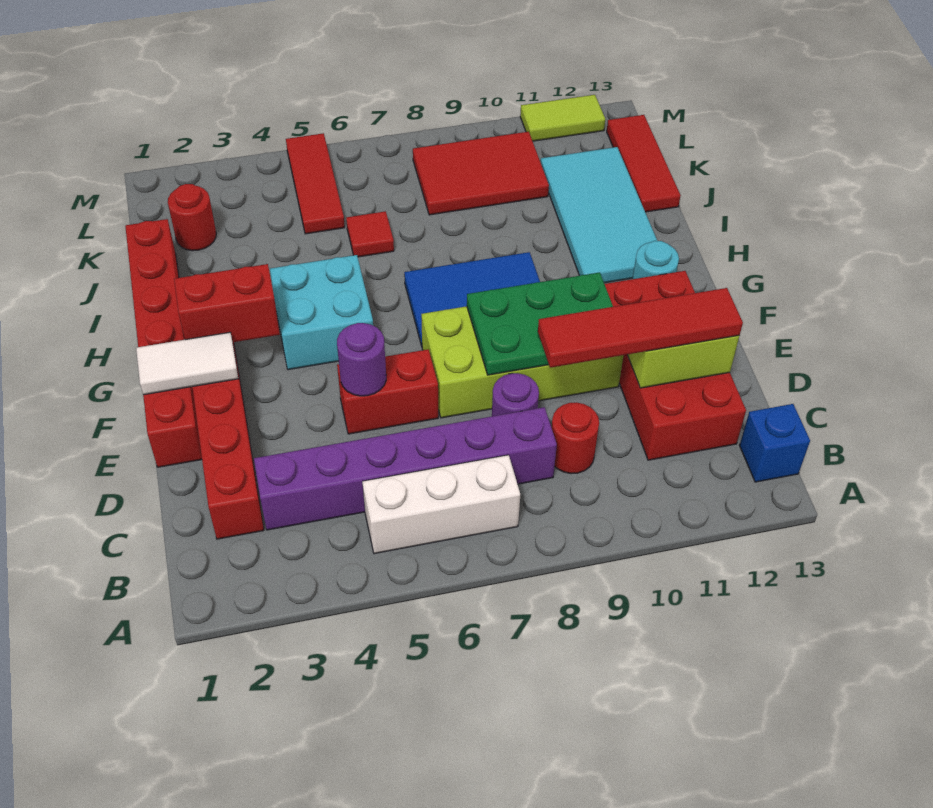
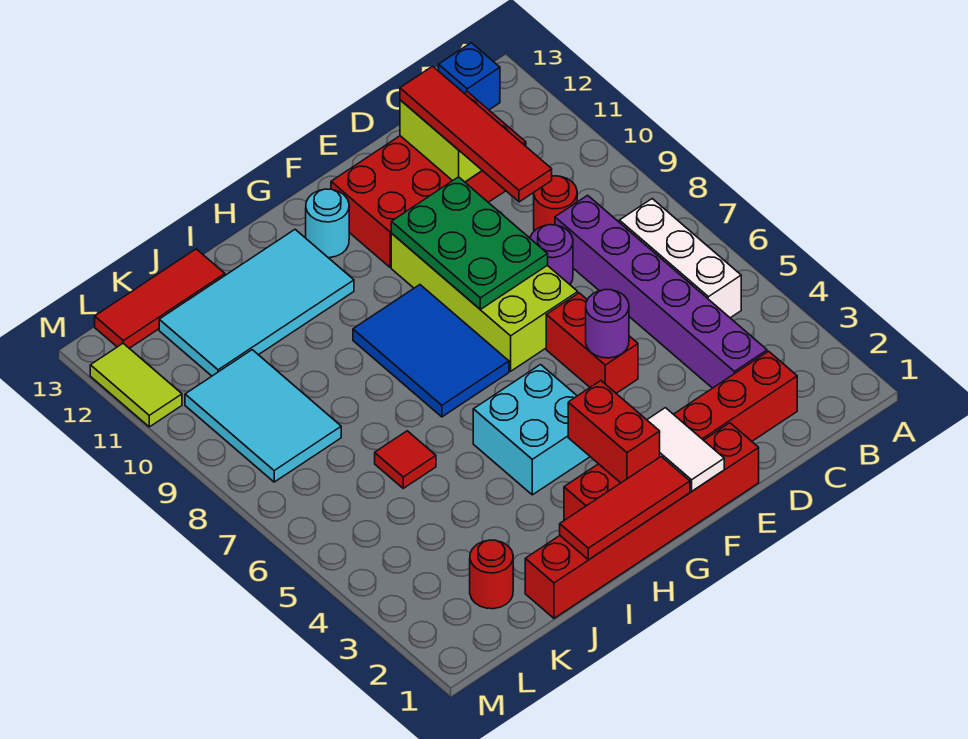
red 1x3 tile [286,133,345,234] -> red 1x3 tile moved to [560,457,690,560]
red 2x3 tile [413,132,549,215] -> cyan 2x3 tile [185,350,341,482]

